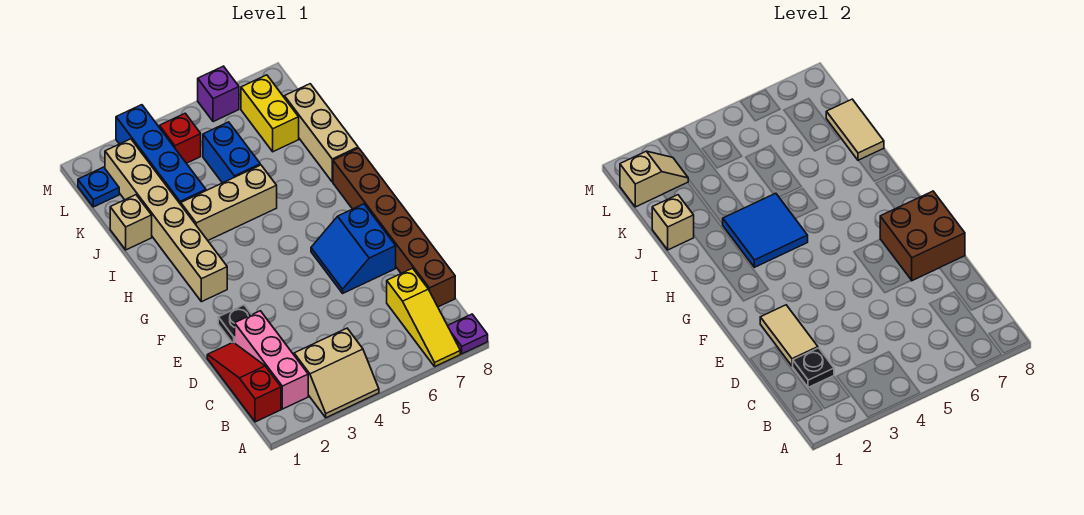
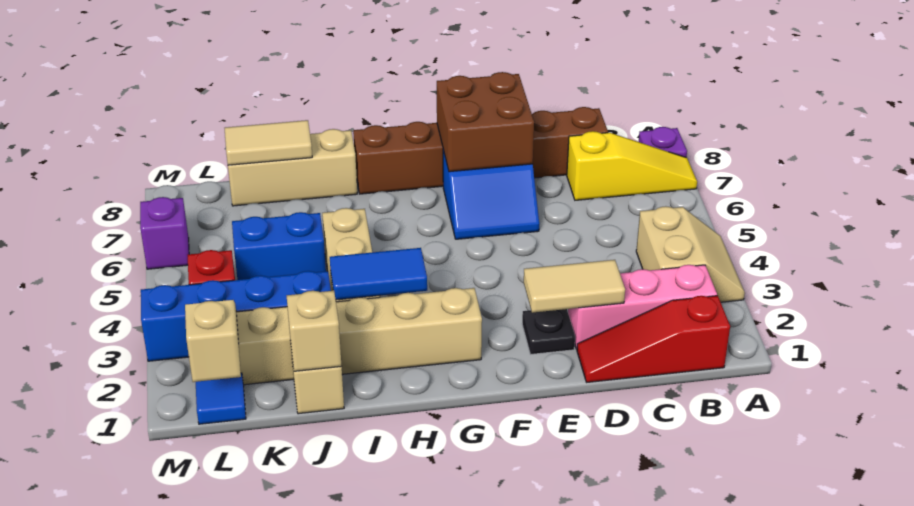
black 1x1 plate [793,348,834,388] -> none
blue 2x2 tile [723,193,808,267] -> blue 1x2 tile [330,248,427,300]
yellow 1x2 brick [241,75,299,152] -> none
blue 1x1 plate [78,167,119,207] -> blue 1x1 tile [196,373,246,424]

